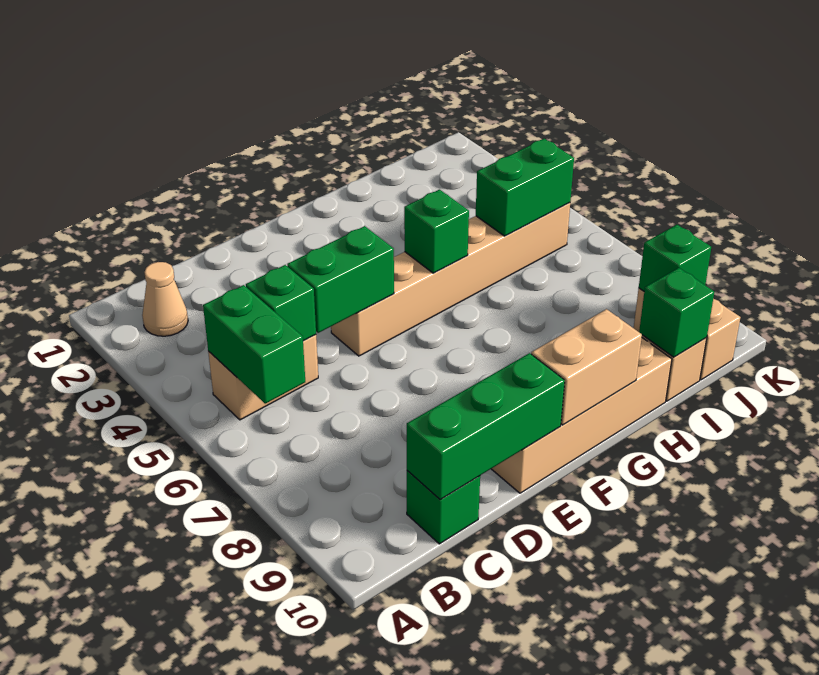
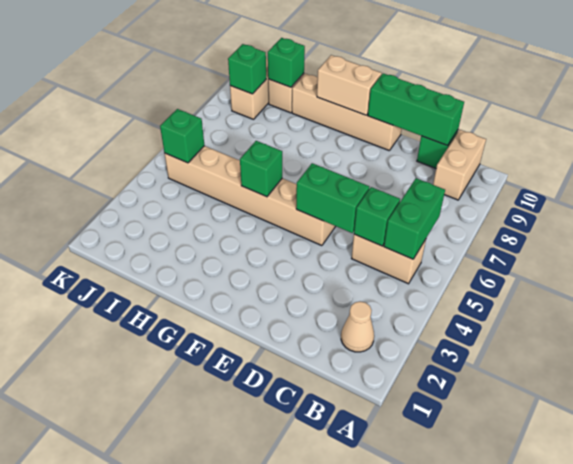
none -> tan 1x2 brick [433,130,486,200]
green 1x2 brick [476,139,574,236] -> green 1x1 brick [160,109,204,163]

